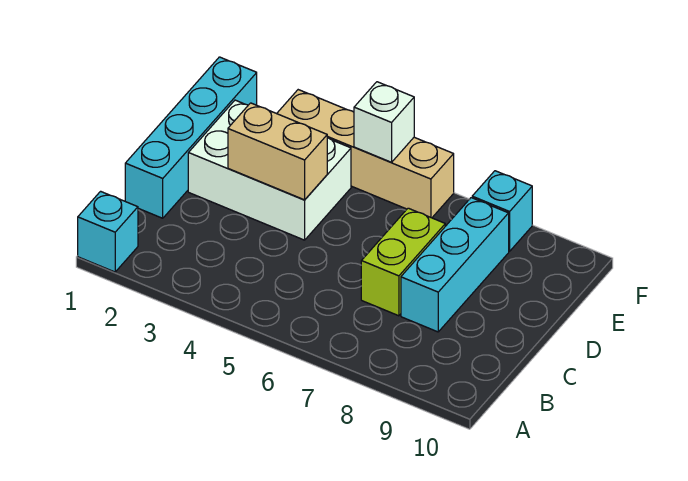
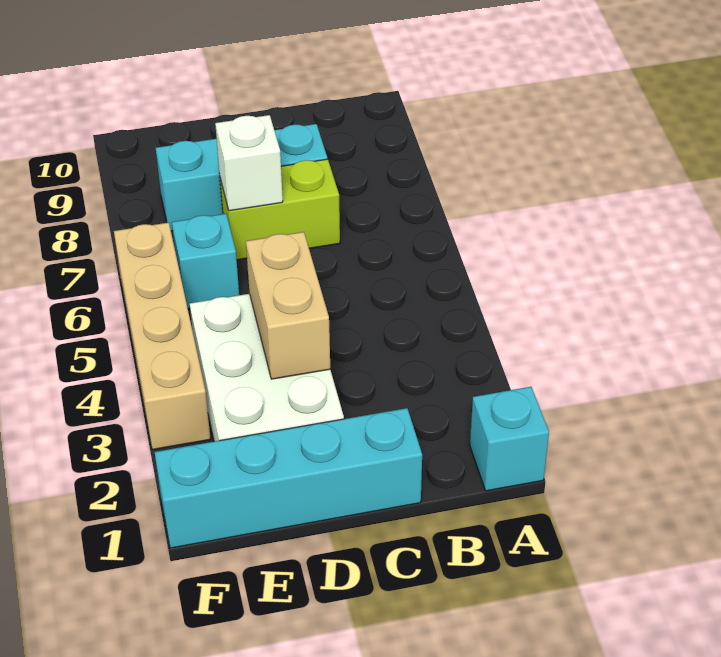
white 1x1 brick [354,82,414,162] -> white 1x1 brick moved to [215,115,283,211]
cyan 1x1 brick [472,171,532,251] -> cyan 1x1 brick moved to [172,214,239,308]

